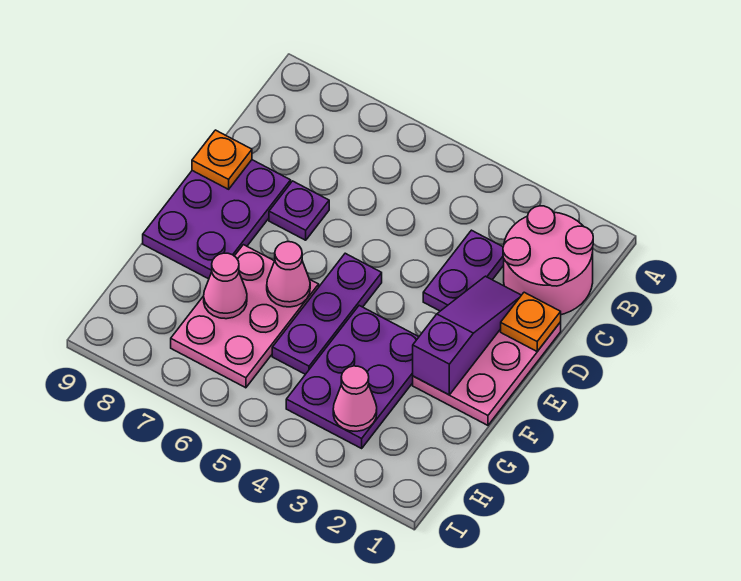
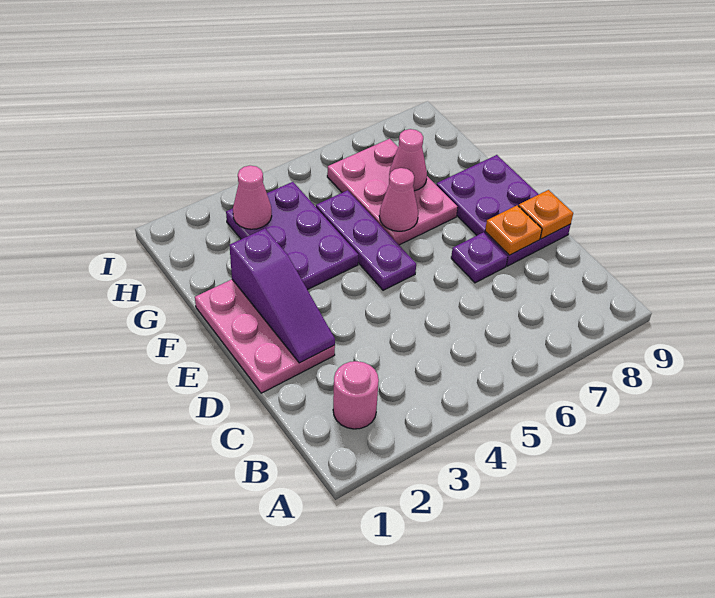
pink 2x2 round brick [503,206,593,315] -> pink 1x1 round brick [333,361,379,429]
purple 1x2 plate [423,230,504,311] -> none
orange 1x1 plate [501,292,561,351] -> orange 1x1 plate moved to [485,205,542,255]

